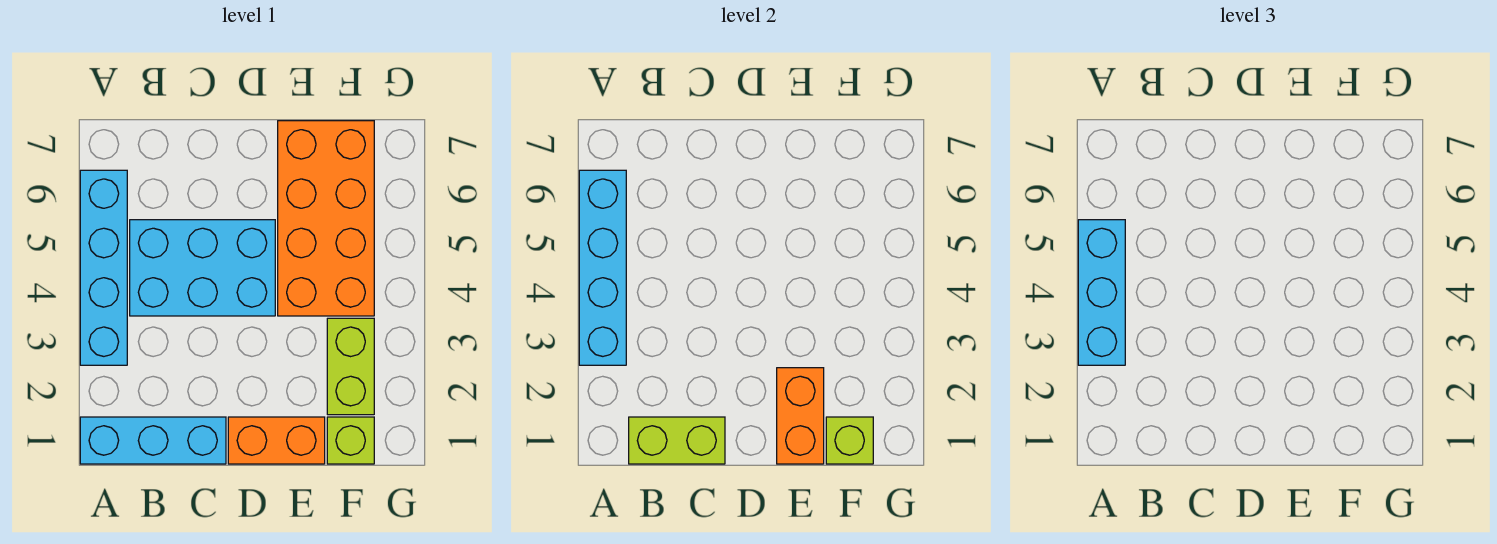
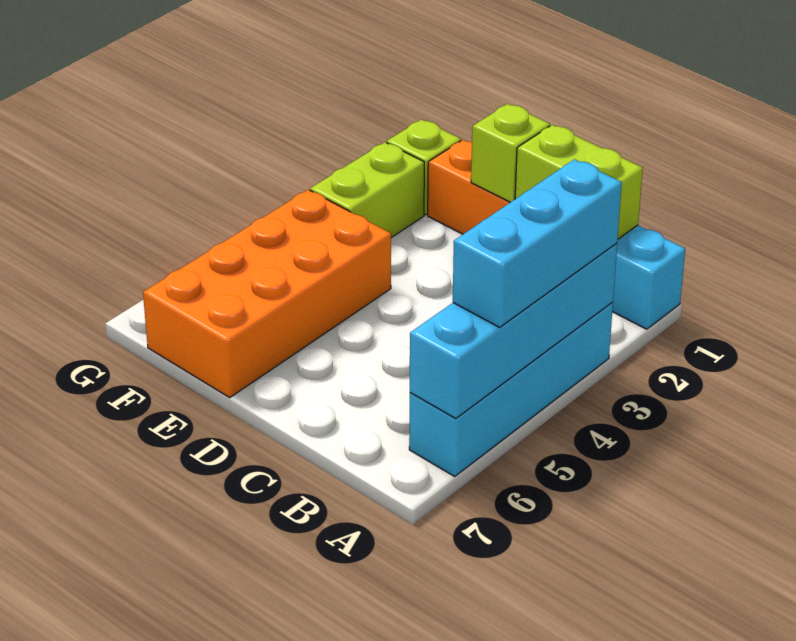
cyan 2x3 brick [130,220,275,316] -> none
orange 1x2 brick [777,368,824,464] -> none
lime 1x1 brick [826,417,873,464] -> lime 1x1 brick moved to [471,104,550,202]

